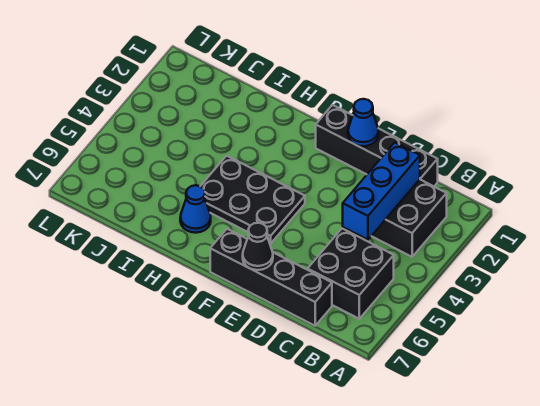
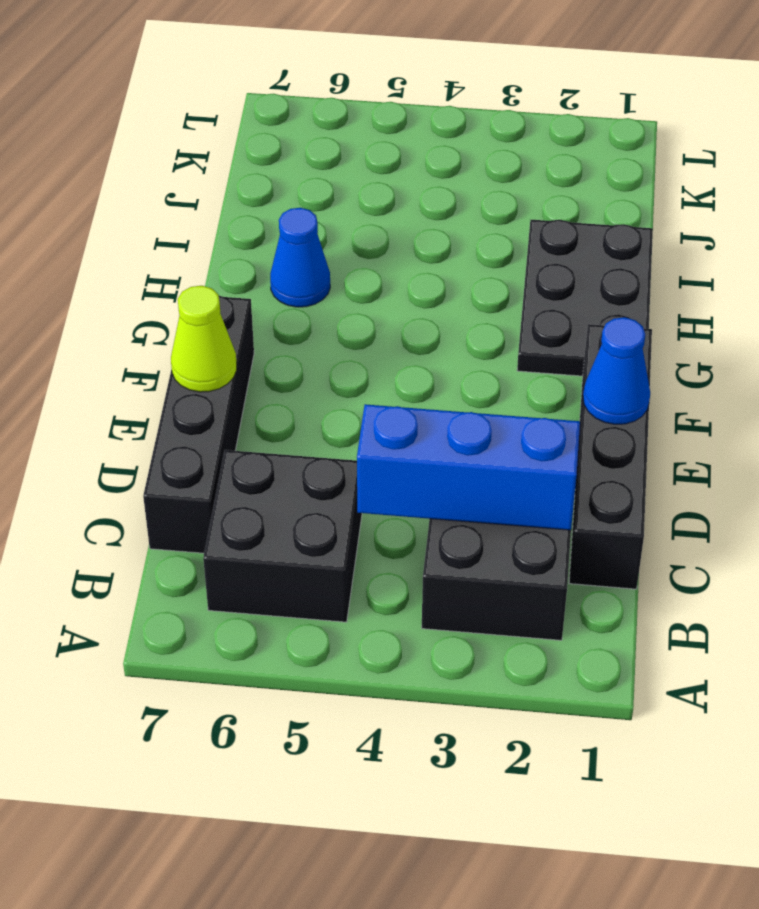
black 1x1 cone [243,223,273,270] -> lime 1x1 cone [171,286,237,392]
black 2x3 plate [201,156,305,244] -> black 2x3 plate moved to [517,220,653,376]

